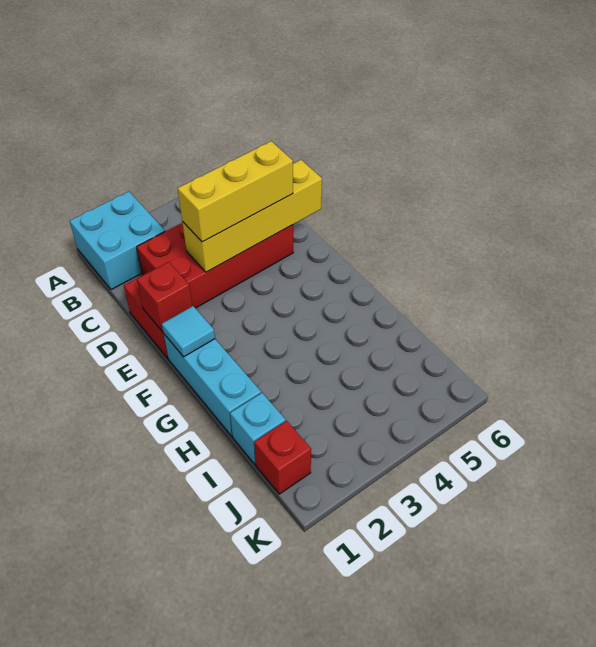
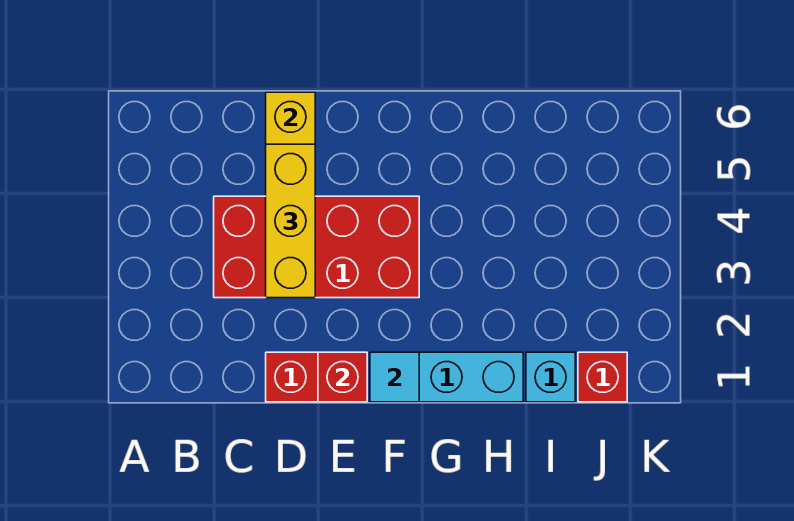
cyan 2x2 brick [70,192,165,290] -> none
red 2x4 brick [137,223,293,308] -> red 2x4 brick turned to [214,196,419,298]

